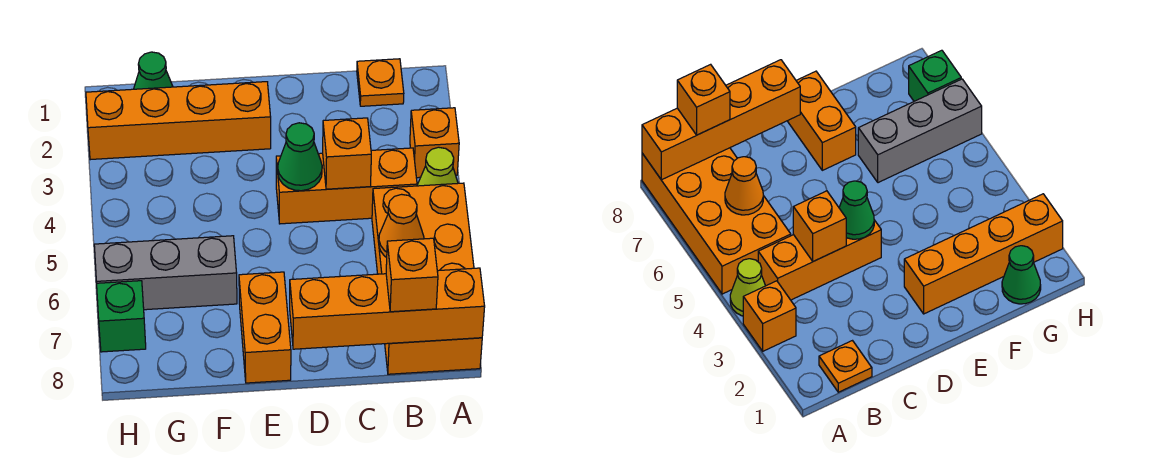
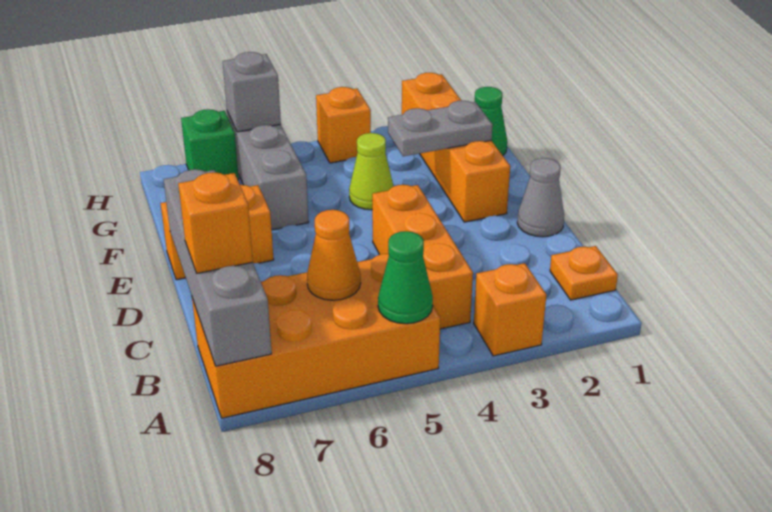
lime 1x1 cone [417,147,458,186] -> lime 1x1 cone moved to [349,133,394,210]
orange 1x4 brick [290,268,485,349] -> grey 1x4 brick [164,169,272,366]
orange 1x1 brick [323,118,371,189] -> orange 1x1 brick moved to [316,87,371,163]
none -> grey 1x1 cone [517,158,564,237]
green 1x1 cone [278,123,322,191] -> green 1x1 cone moved to [378,231,433,324]
none -> grey 1x2 plate [388,101,493,156]
none -> grey 1x1 brick [223,52,281,132]

